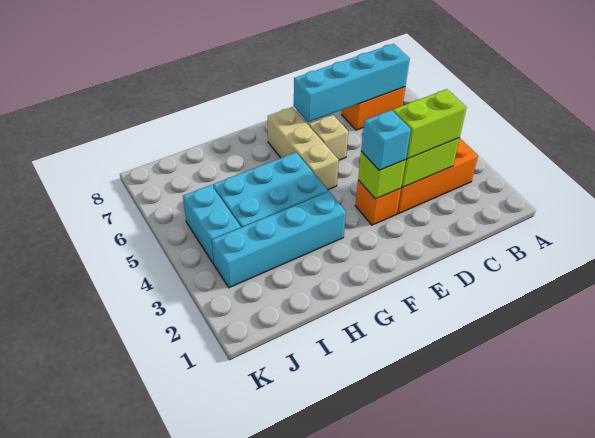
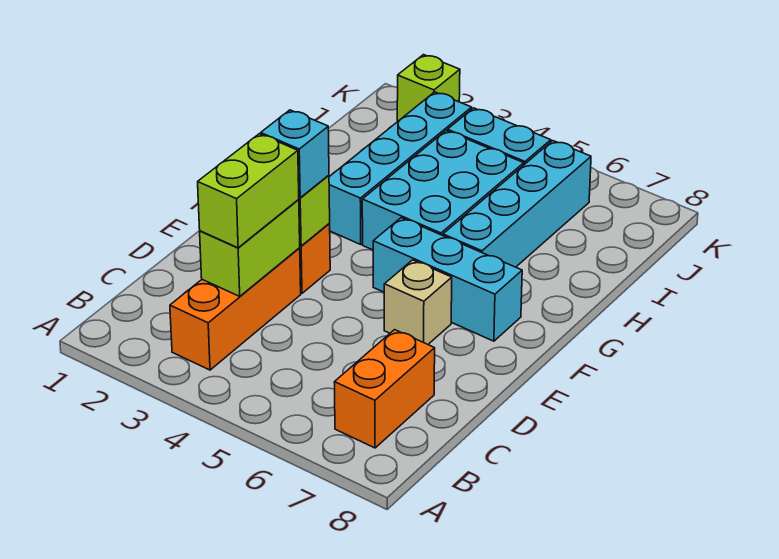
cyan 1x4 brick [294,44,410,122] -> cyan 1x4 brick moved to [443,141,591,267]
tan 1x3 brick [268,107,339,190] -> cyan 1x3 brick [373,218,522,341]
none -> lime 1x1 brick [397,55,460,121]

